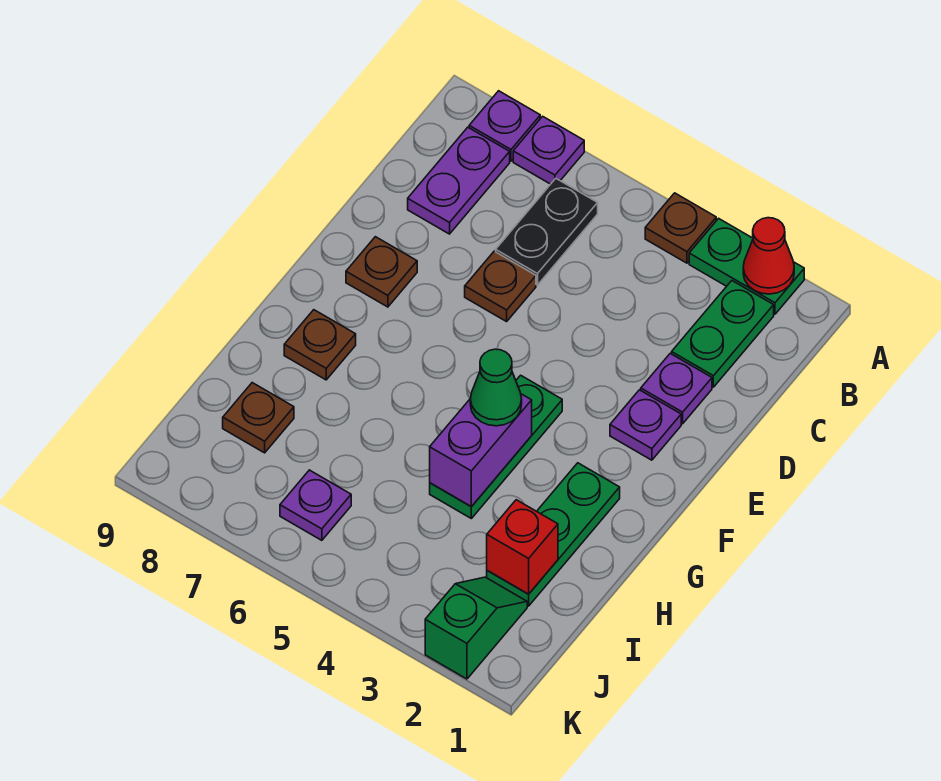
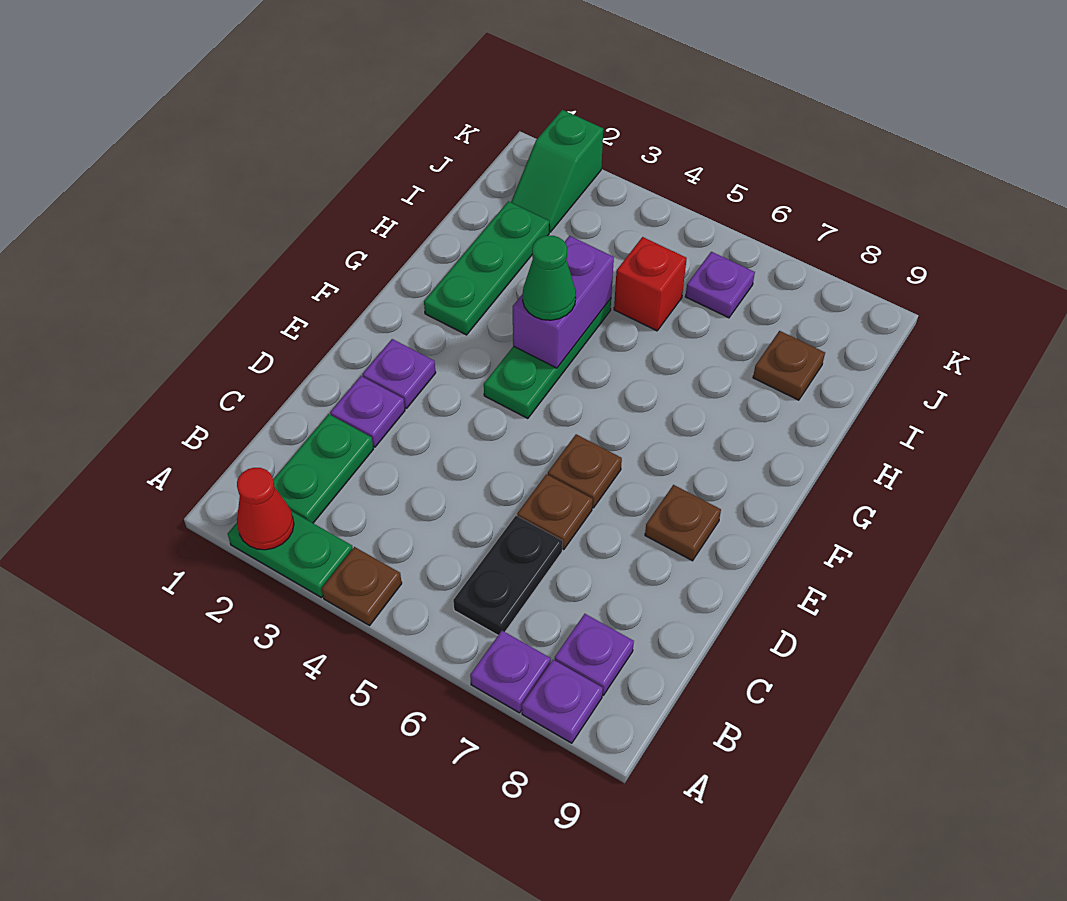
purple 1x2 plate [408,127,510,234] -> purple 1x1 plate [555,614,634,695]
brown 1x1 plate [284,310,356,380] -> brown 1x1 plate moved to [548,434,622,508]
red 1x1 brick [487,500,558,594] -> red 1x1 brick moved to [614,237,687,331]

